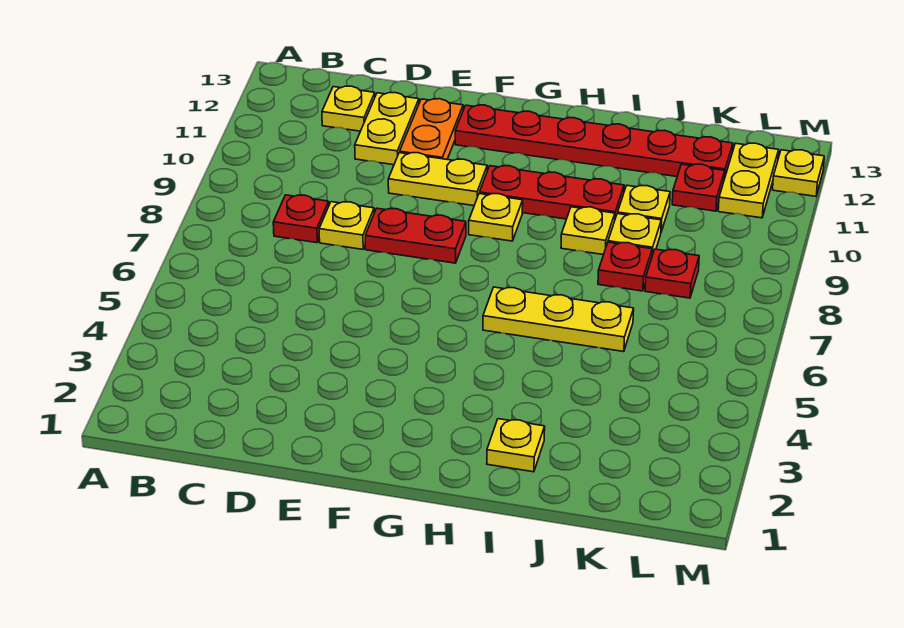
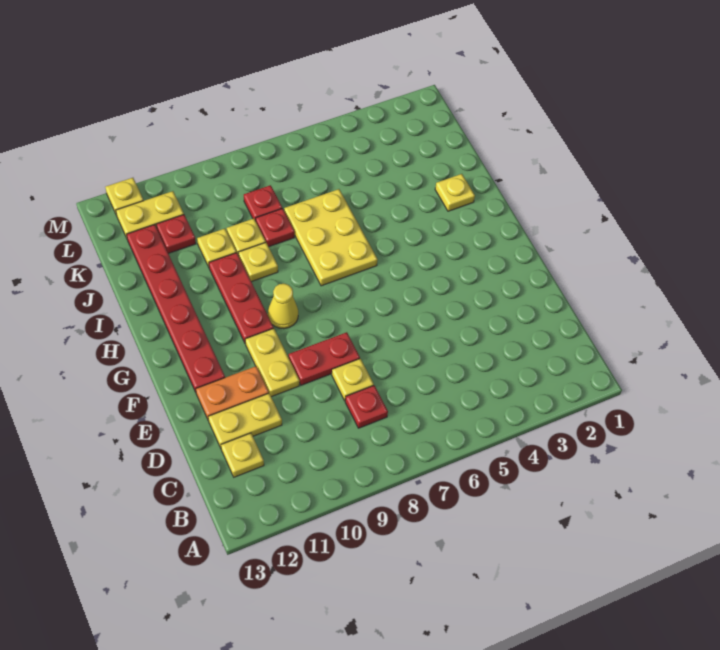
red 1x2 plate [365,208,466,263] -> red 1x2 plate turned to [288,332,360,385]
yellow 1x1 plate [469,194,523,241] -> yellow 1x1 cone [268,284,298,329]
yellow 1x3 plate [483,287,634,352] -> yellow 2x3 plate [284,189,378,286]

